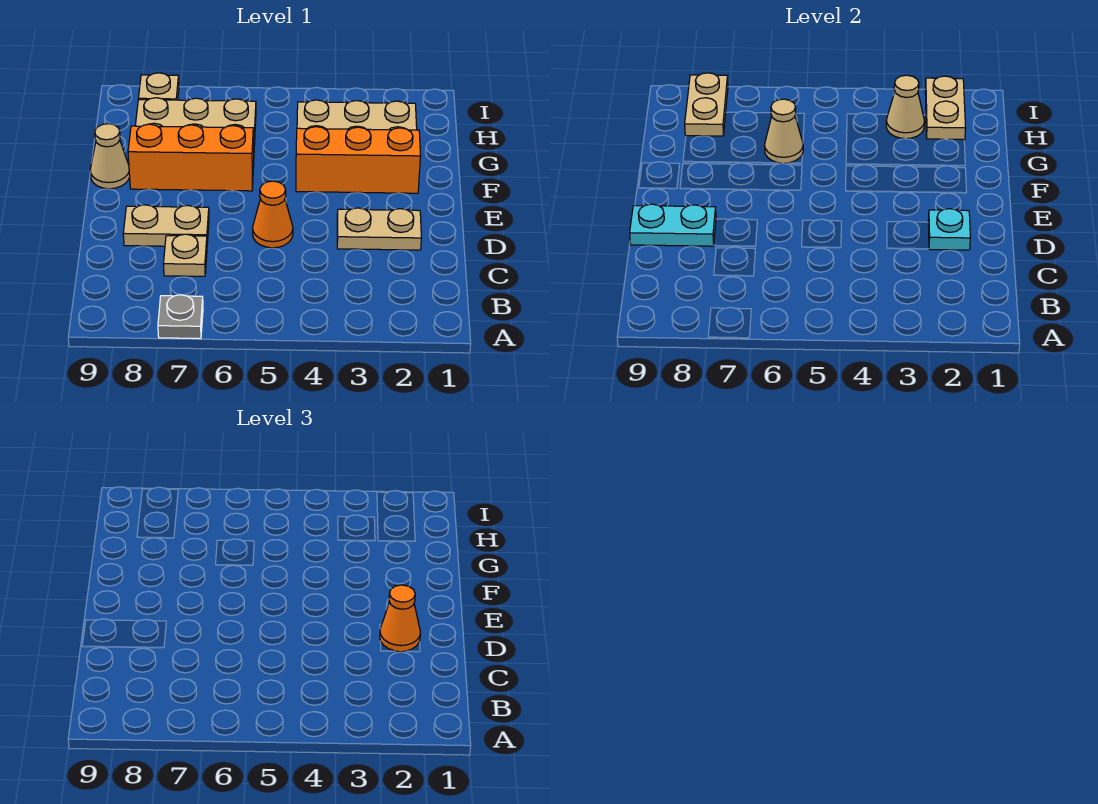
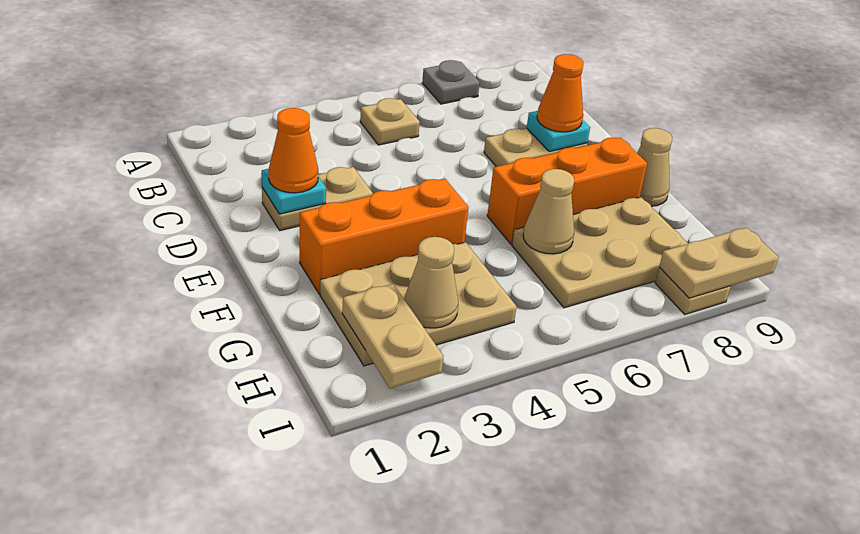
tan 1x1 plate [164,234,207,276] -> tan 1x1 plate moved to [360,98,420,145]
orange 1x1 cone [252,181,293,248] -> orange 1x1 cone moved to [537,54,584,132]
cyan 1x2 plate [630,204,716,246] -> cyan 1x1 plate [527,111,590,152]
tan 1x2 plate [685,73,728,136] -> tan 1x2 plate turned to [659,228,779,298]

